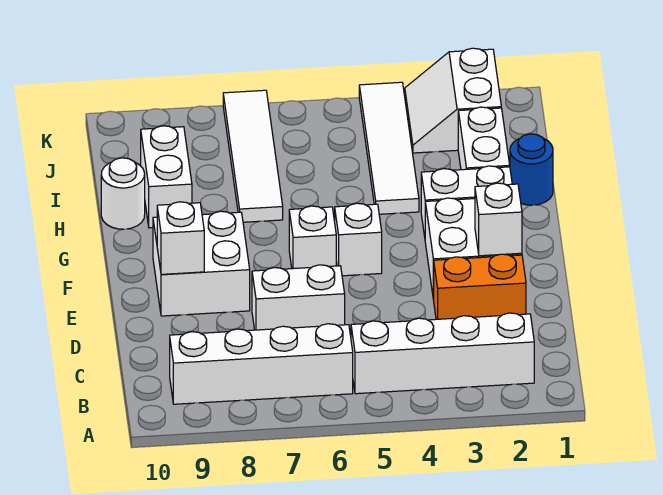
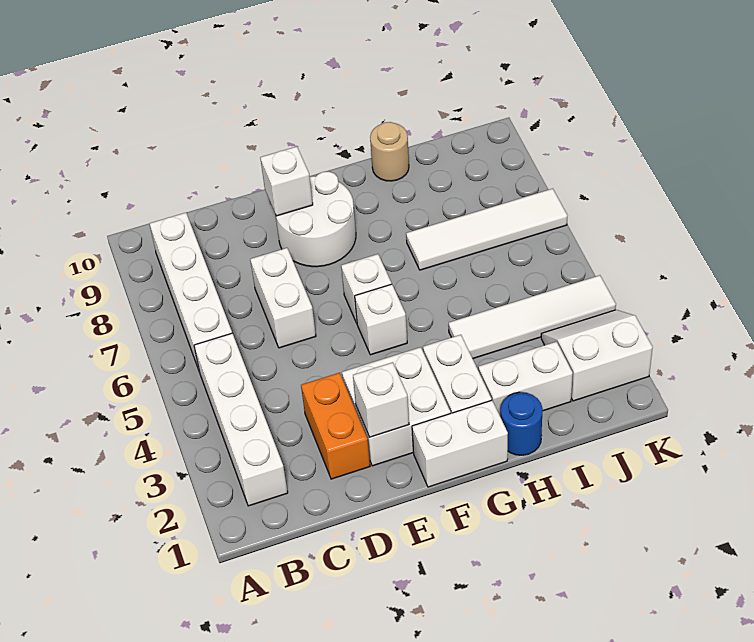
white 2x2 brick [153,211,250,316] -> white 2x2 round brick [276,172,356,267]
white 1x2 brick [141,126,192,228] -> white 1x2 brick moved to [412,400,508,487]
white 1x1 round brick [101,158,145,229] -> tan 1x1 round brick [370,122,409,181]

